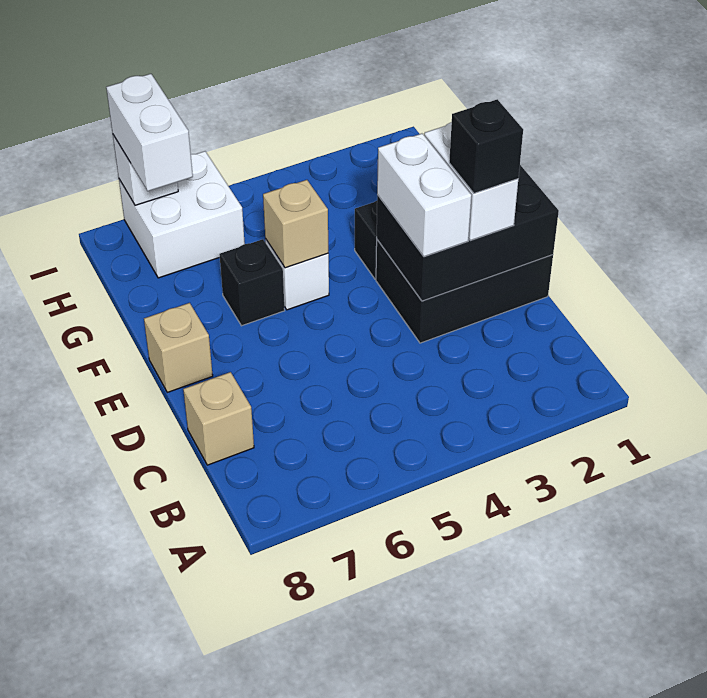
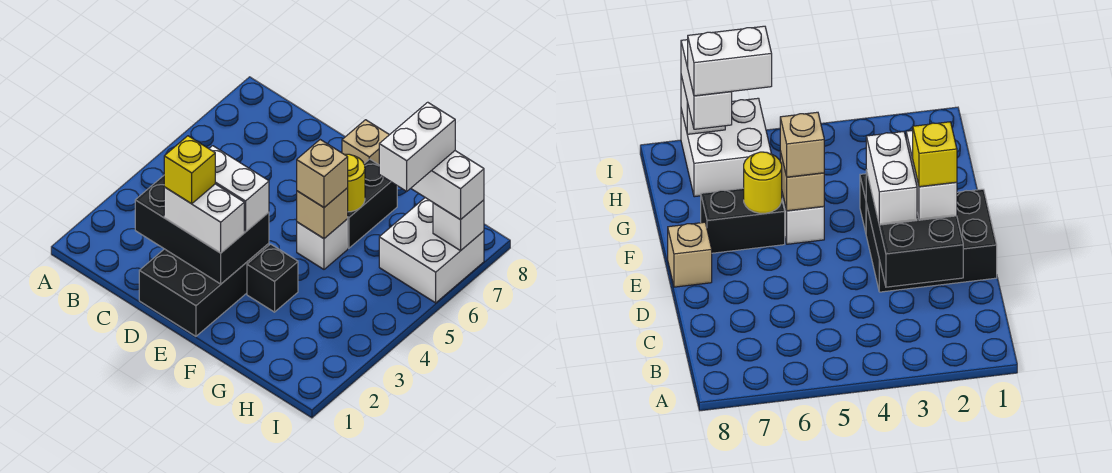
tan 1x1 brick [183,372,254,465] -> tan 1x1 brick moved to [297,140,348,207]
black 2x3 brick [377,165,559,301] -> black 2x3 brick turned to [135,176,269,284]
black 1x1 brick [449,99,523,193] -> yellow 1x1 brick [164,136,215,204]
black 1x1 brick [219,239,285,326] -> black 1x2 brick [348,159,397,248]
none -> yellow 1x1 round brick [344,154,365,212]
none -> white 1x2 brick [379,102,455,191]

